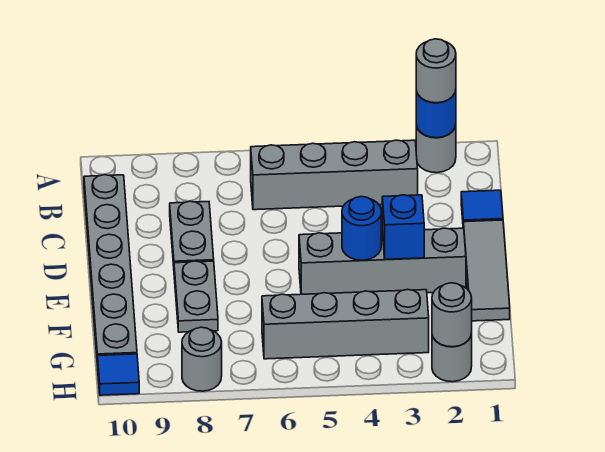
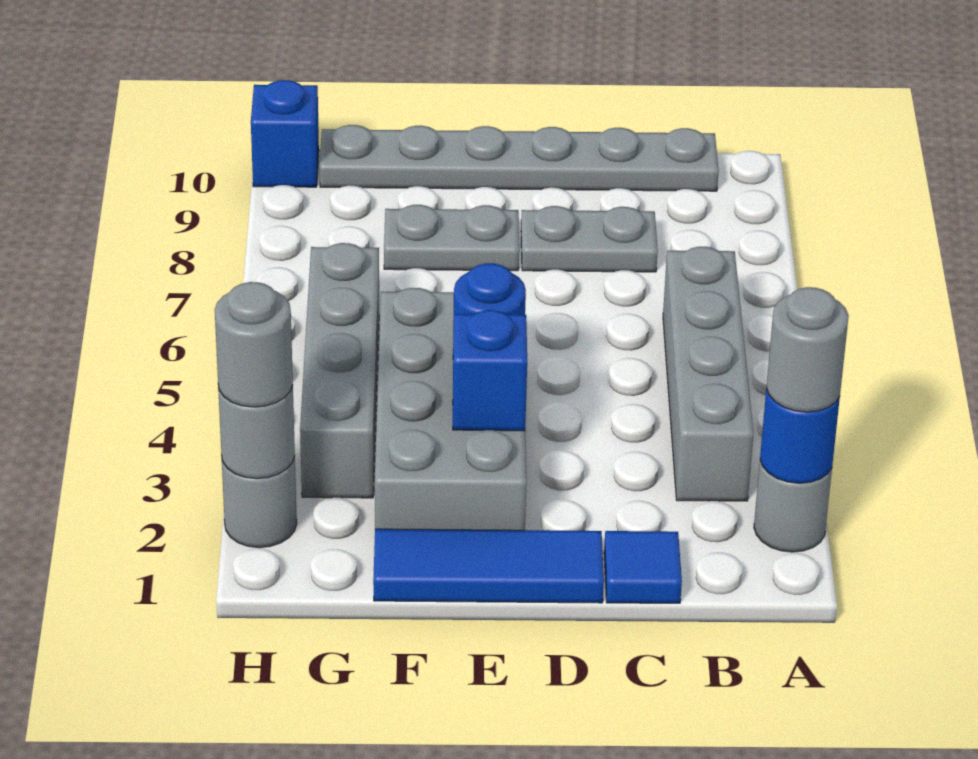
grey 1x3 tile [464,220,510,321] -> blue 1x3 tile [373,529,604,603]
grey 1x4 brick [299,228,466,294] -> grey 2x4 brick [375,288,526,530]
grey 1x1 round brick [182,327,222,391] -> grey 1x1 round brick moved to [215,282,293,407]
blue 1x1 tile [98,354,139,395] -> blue 1x1 brick [251,80,319,187]

